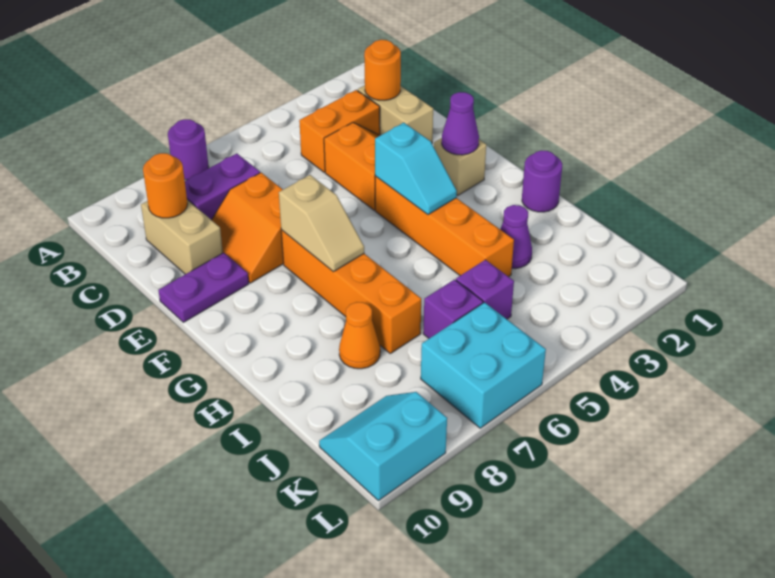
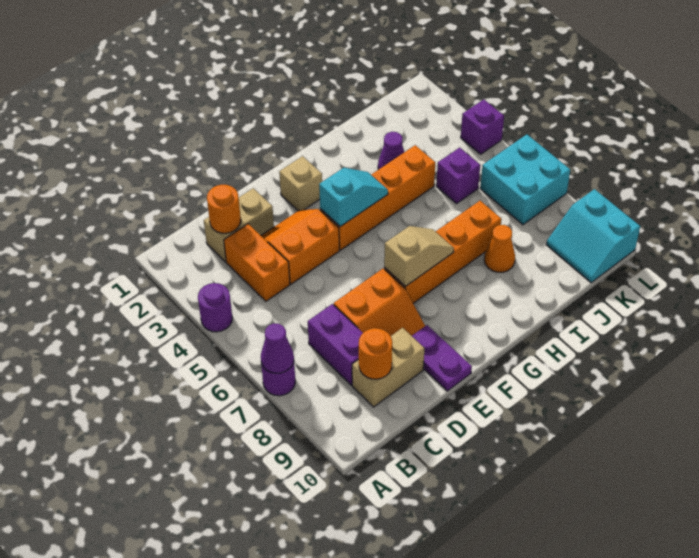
purple 1x1 cone [442,92,479,155] -> purple 1x1 cone moved to [261,324,294,373]
purple 1x1 round brick [522,150,562,212] -> purple 1x1 round brick moved to [198,283,232,332]
purple 1x1 brick [423,280,483,338] -> purple 1x1 brick moved to [461,100,504,154]

